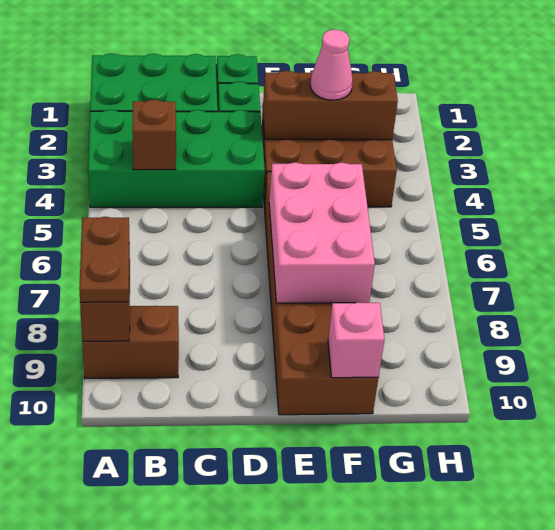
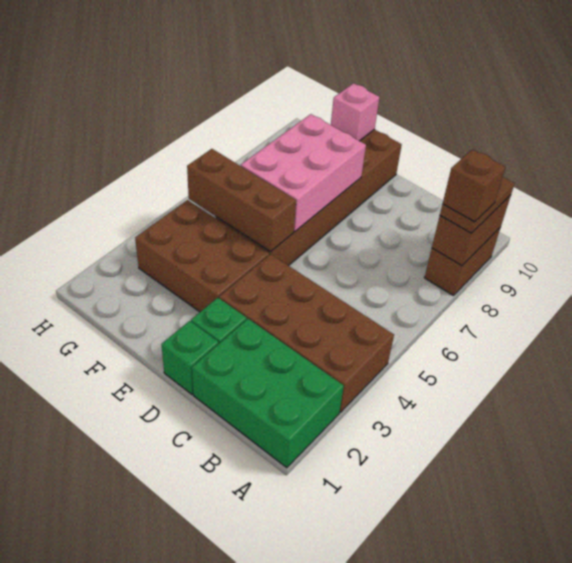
green 2x4 brick [88,110,265,207] -> brown 2x4 brick [219,254,394,412]
brown 1x2 brick [82,306,179,379] -> brown 1x2 brick turned to [425,228,500,296]
brown 1x1 brick [132,100,176,170] -> brown 1x1 brick moved to [443,149,505,222]
brown 1x3 brick [263,71,398,140] -> brown 1x3 brick moved to [187,149,296,252]
pink 1x1 cone [310,29,353,100] -> none

